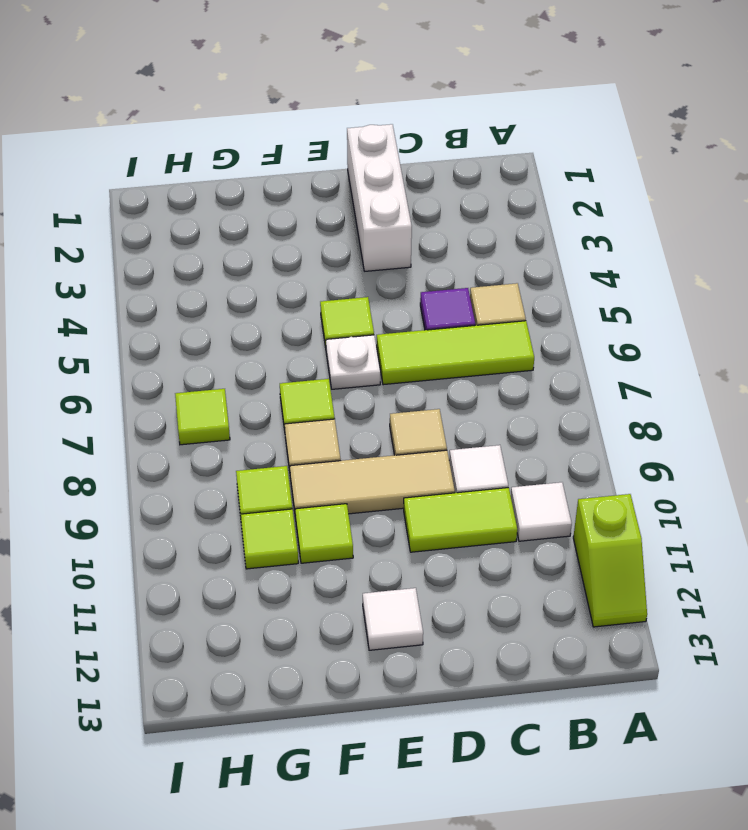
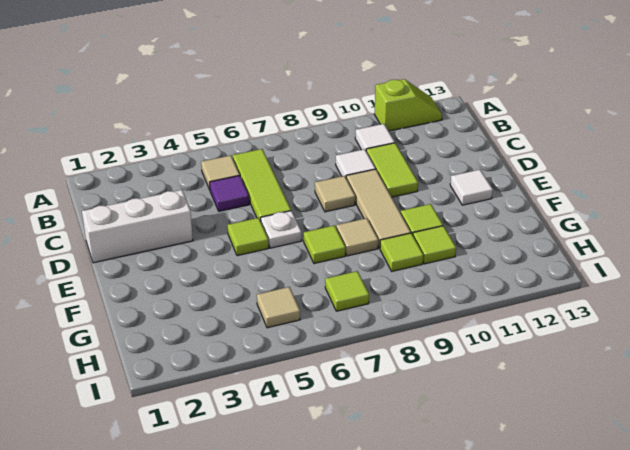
none -> tan 1x1 tile [257,287,300,328]

